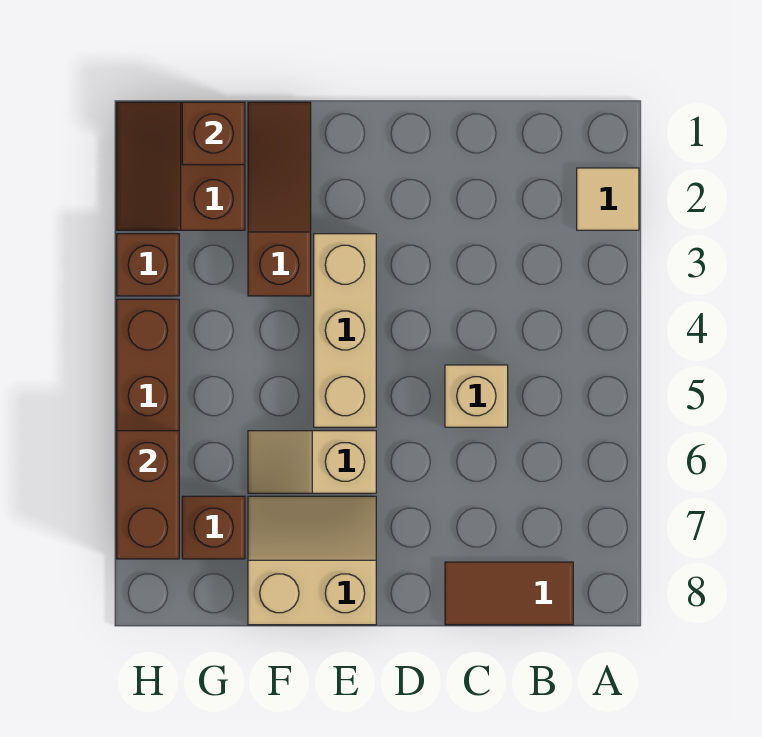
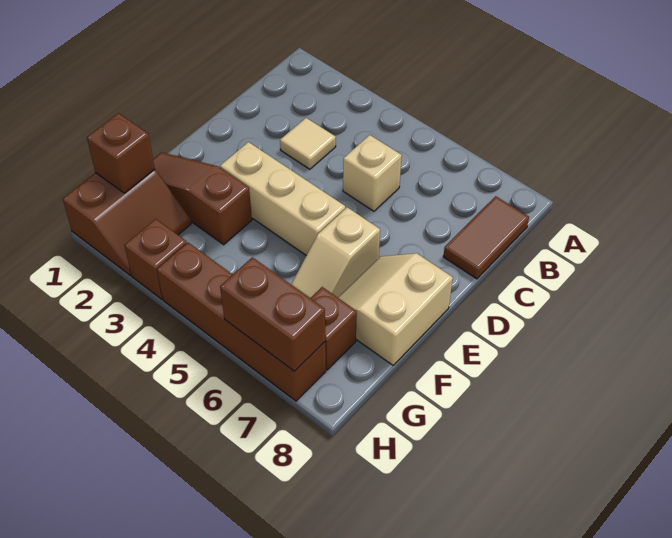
tan 1x1 tile [577,168,639,230] -> tan 1x1 tile moved to [280,118,336,169]
brown 2x2 slope [117,102,245,230] -> brown 2x2 slope turned to [63,169,191,275]

